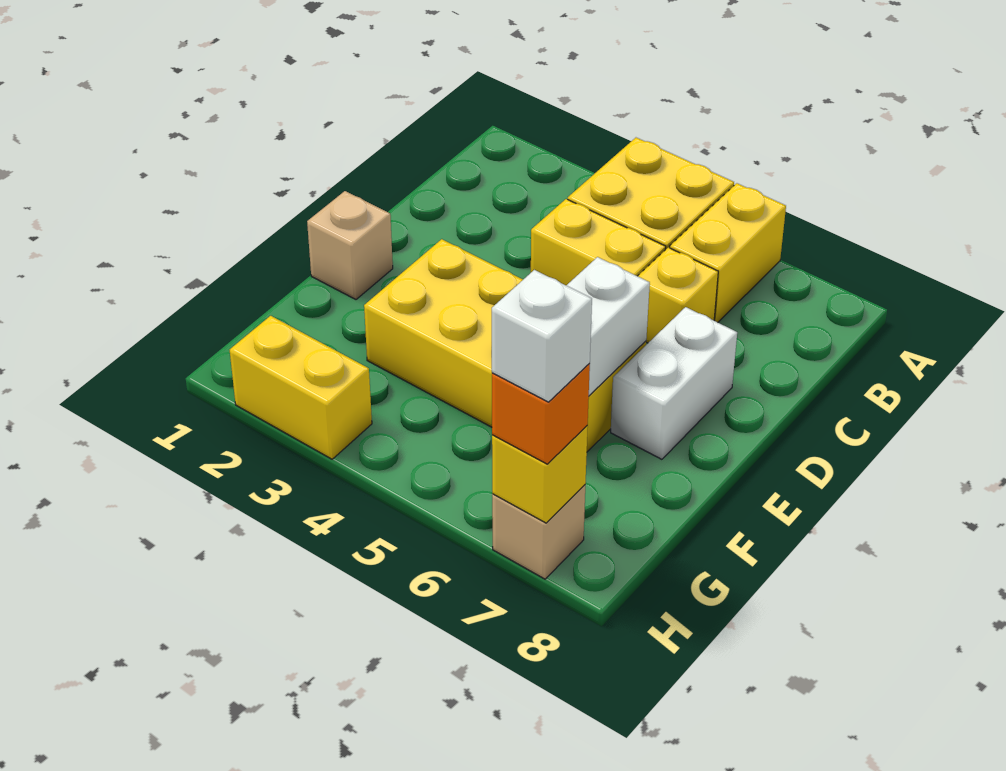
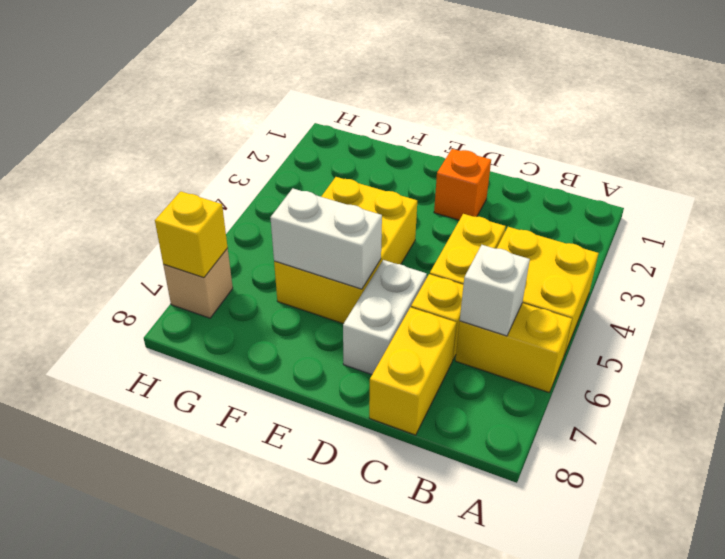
white 1x2 brick [611,307,737,459] -> white 1x2 brick turned to [343,260,427,375]
tan 1x1 brick [307,191,393,299] -> none
yellow 2x4 brick [364,239,646,452] -> yellow 2x3 brick [274,177,417,324]
yellow 1x2 brick [230,316,372,459] -> yellow 1x2 brick moved to [369,307,456,435]
orange 1x1 brick [492,363,590,464] -> orange 1x1 brick moved to [434,149,491,220]
white 1x1 brick [492,270,592,402] -> white 1x1 brick moved to [460,245,530,336]

